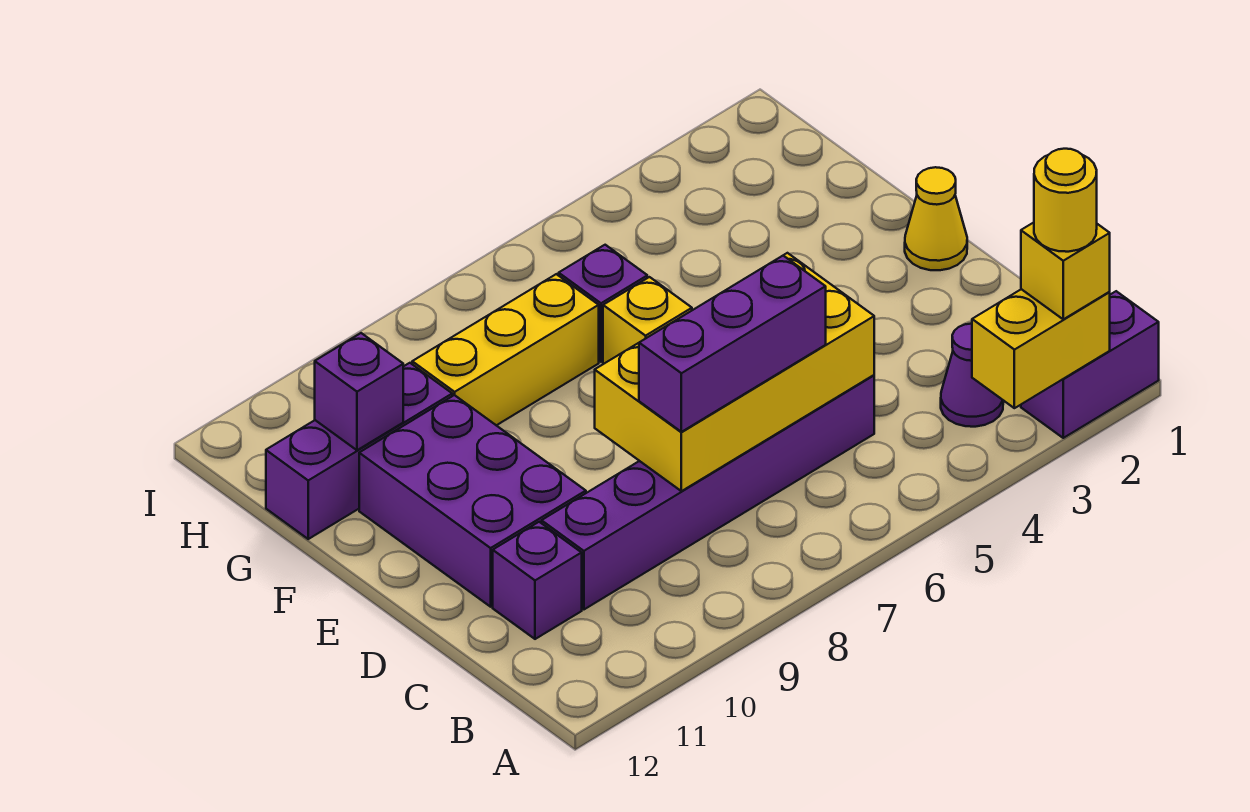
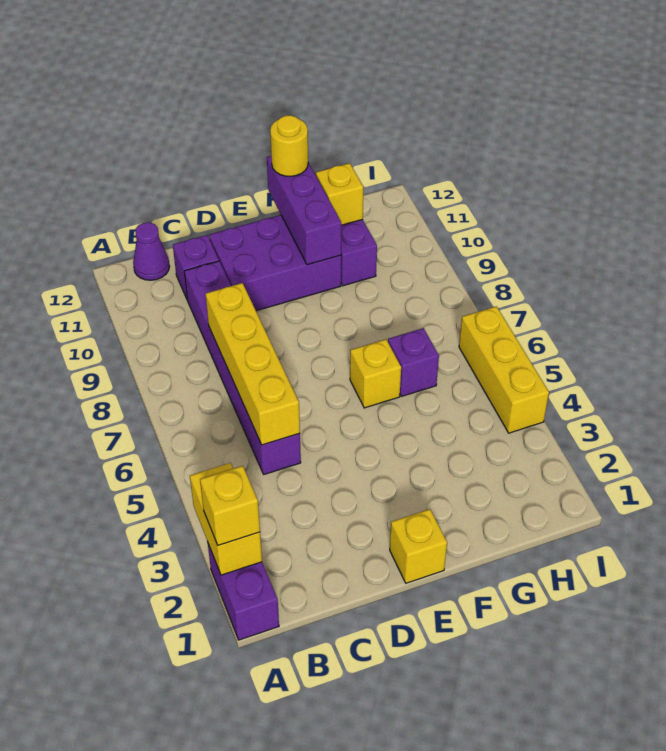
yellow 1x1 round brick [1034,149,1097,252] -> yellow 1x1 round brick moved to [270,115,308,177]
purple 1x1 cone [941,324,1003,427] -> purple 1x1 cone moved to [133,222,170,280]
yellow 2x4 brick [595,253,874,491] -> yellow 1x4 brick [206,283,300,445]
purple 1x3 brick [639,256,826,432] -> purple 1x3 brick moved to [267,156,341,265]
yellow 1x1 cone [905,167,967,270] -> yellow 1x1 brick [390,509,447,583]
yellow 1x3 brick [412,274,599,425] -> yellow 1x3 brick moved to [459,306,549,433]
purple 1x1 brick [315,333,403,450] -> yellow 1x1 brick [316,163,363,225]

